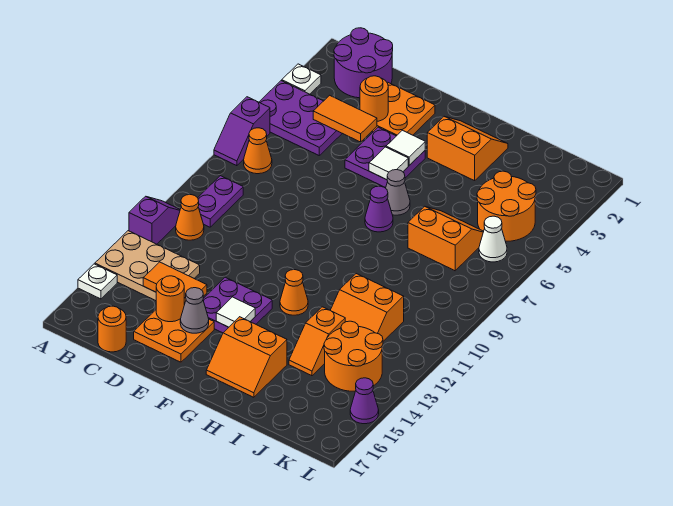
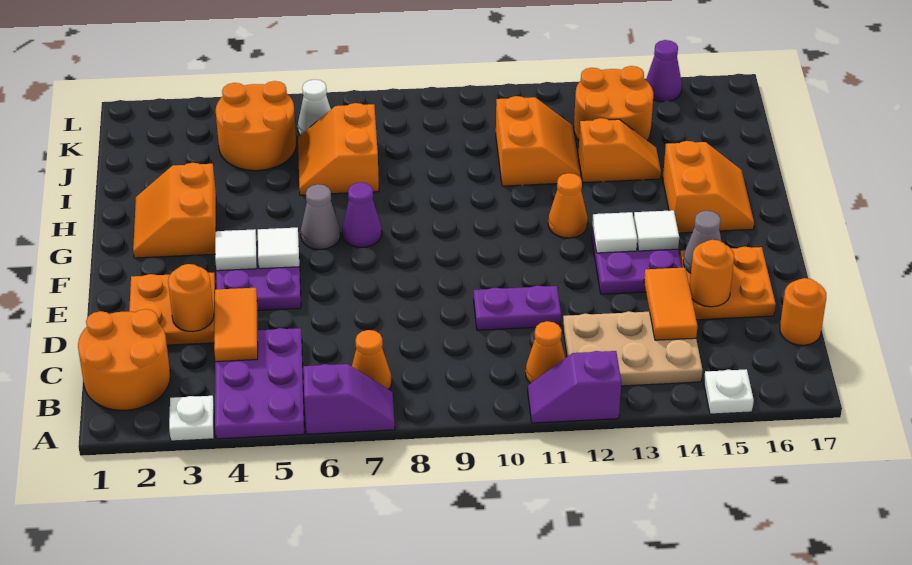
tan 2x3 plate [95,231,200,301] -> tan 2x3 plate turned to [563,311,703,386]
purple 2x2 round brick [334,28,393,98] -> orange 2x2 round brick [78,309,170,410]
purple 1x2 plate [198,176,243,227] -> purple 1x2 plate moved to [474,286,561,330]
none -> white 1x1 tile [592,212,637,253]

